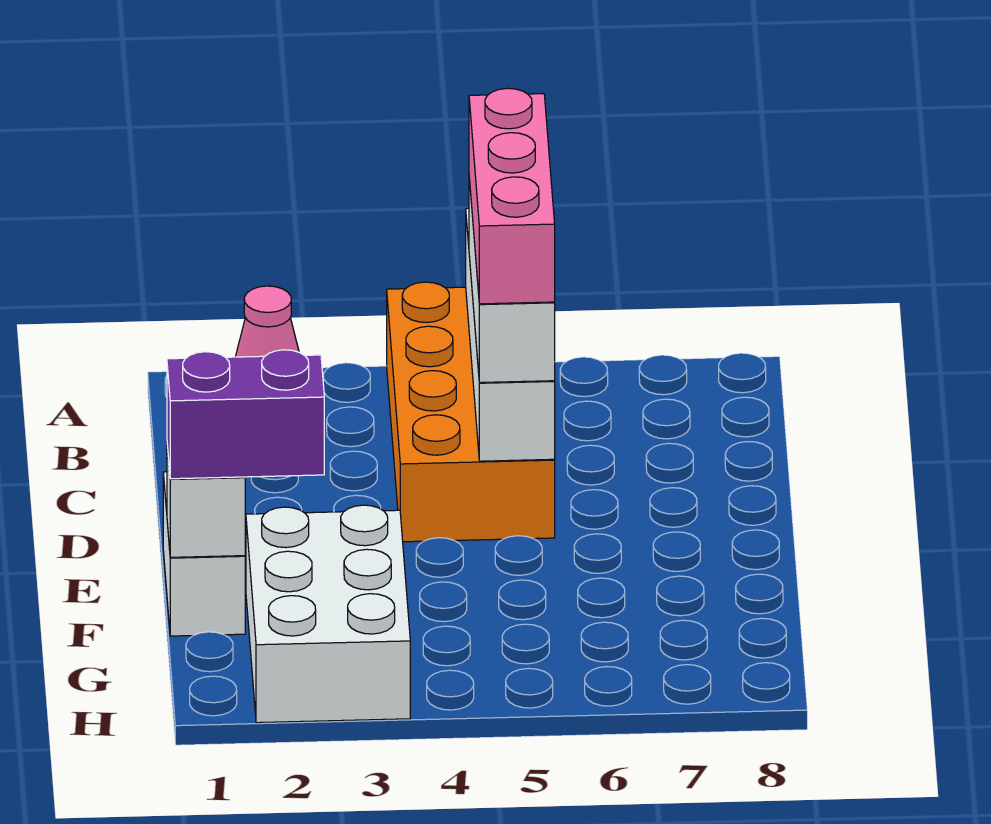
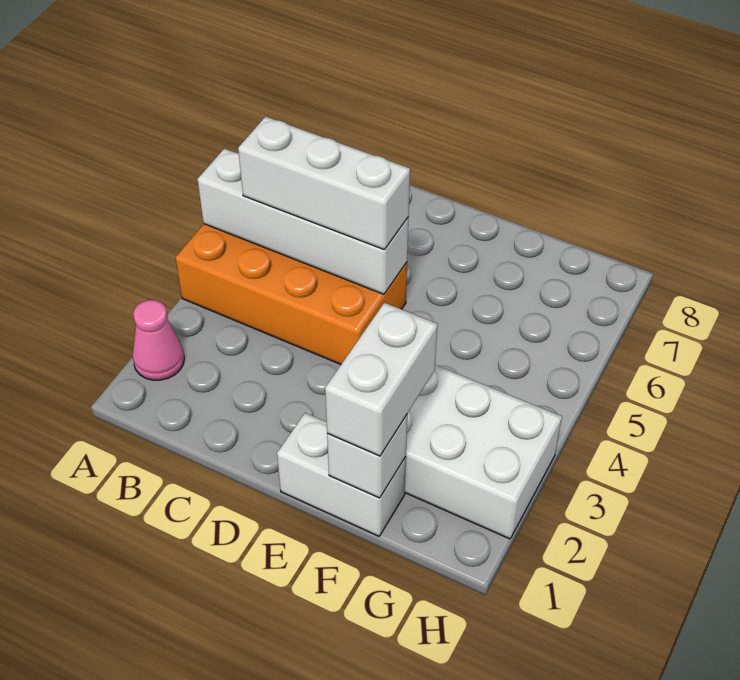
pink 1x3 brick [469,88,555,304] -> none
purple 1x2 brick [167,350,324,479] -> white 1x2 brick [325,303,437,456]

